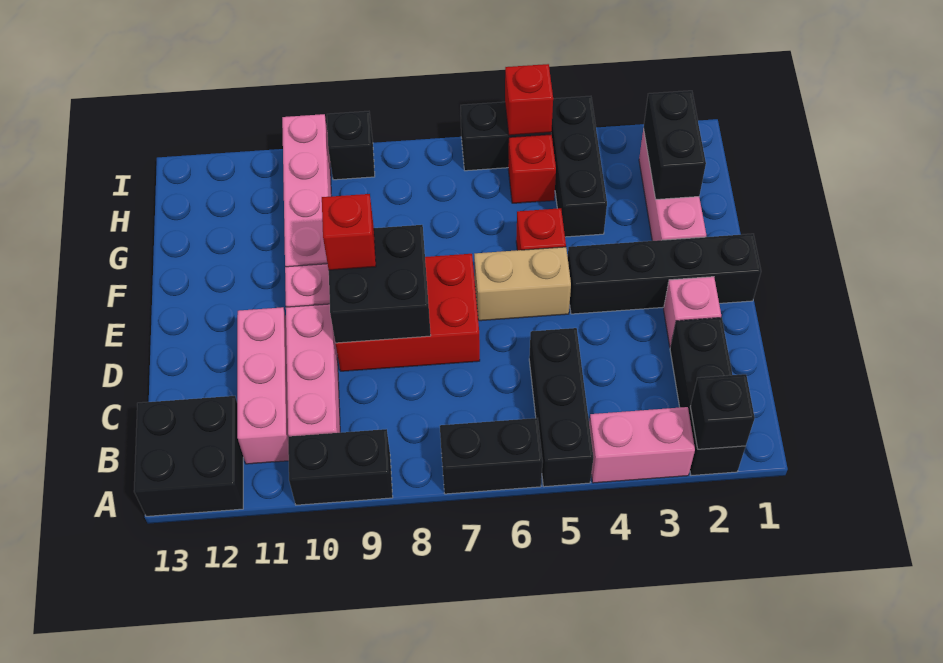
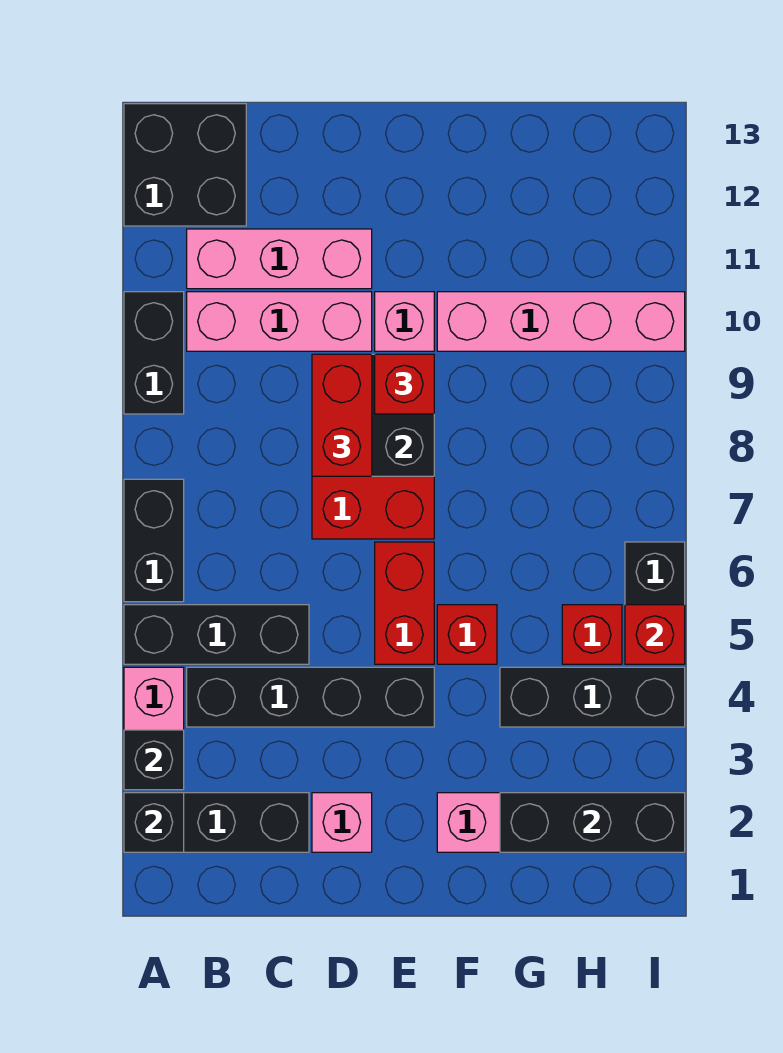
none -> red 1x2 brick [312,354,372,476]
black 1x4 brick [568,234,761,314] -> black 1x4 brick turned to [187,667,434,727]
tan 1x2 brick [474,247,571,321] -> red 1x2 brick [375,542,434,664]
black 1x2 brick [643,91,706,199] -> black 1x3 brick [500,793,685,852]
black 1x1 brick [327,111,375,180] -> black 1x1 brick moved to [124,730,184,790]

